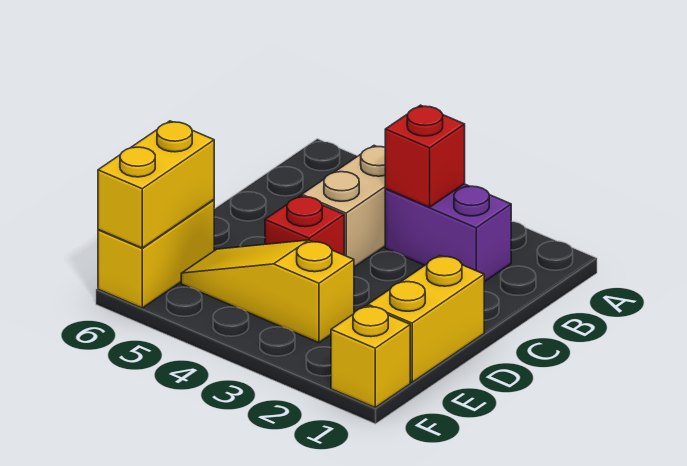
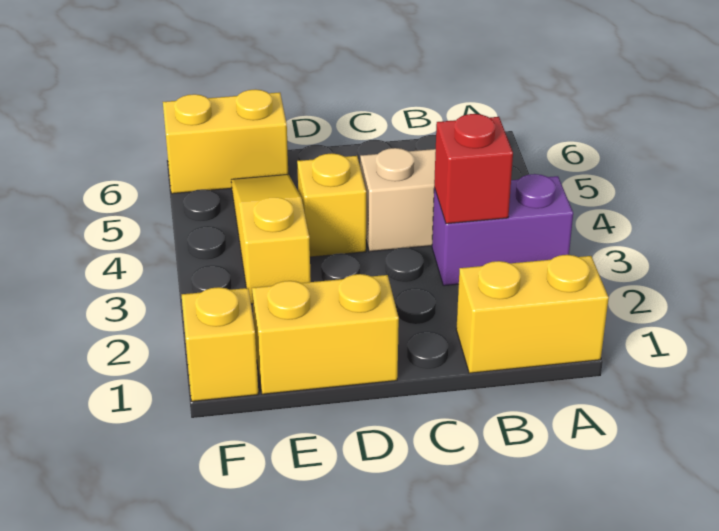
purple 1x2 brick [385,184,511,282] -> purple 1x2 brick turned to [432,174,573,286]
red 1x1 brick [265,196,344,255] -> yellow 1x1 brick [297,153,366,257]
yellow 1x2 brick [98,121,214,248] -> yellow 1x2 brick moved to [456,255,609,373]

